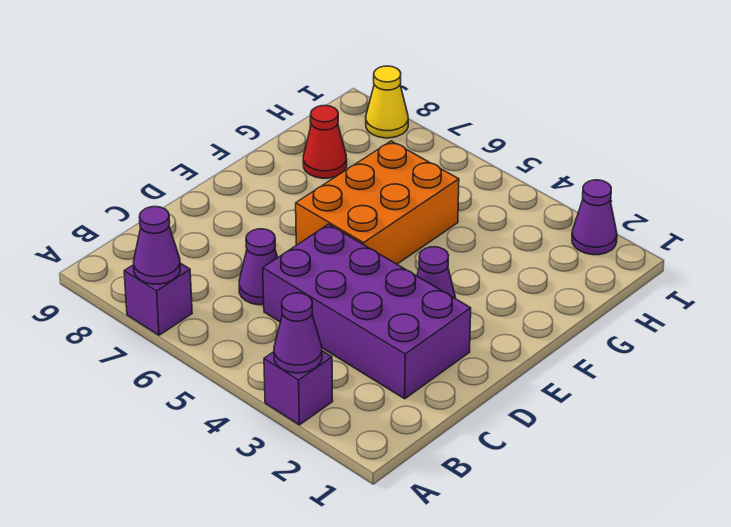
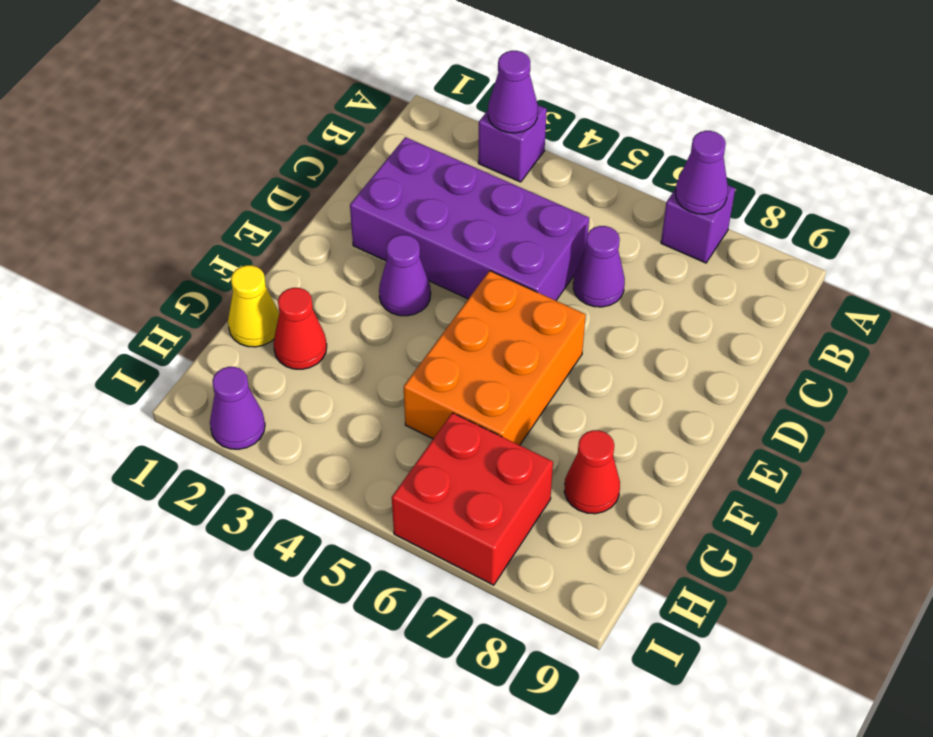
none -> red 1x1 cone [273,288,327,369]
none -> red 2x2 brick [392,413,553,585]
yellow 1x1 cone [366,66,408,138] -> yellow 1x1 cone moved to [228,265,279,347]

